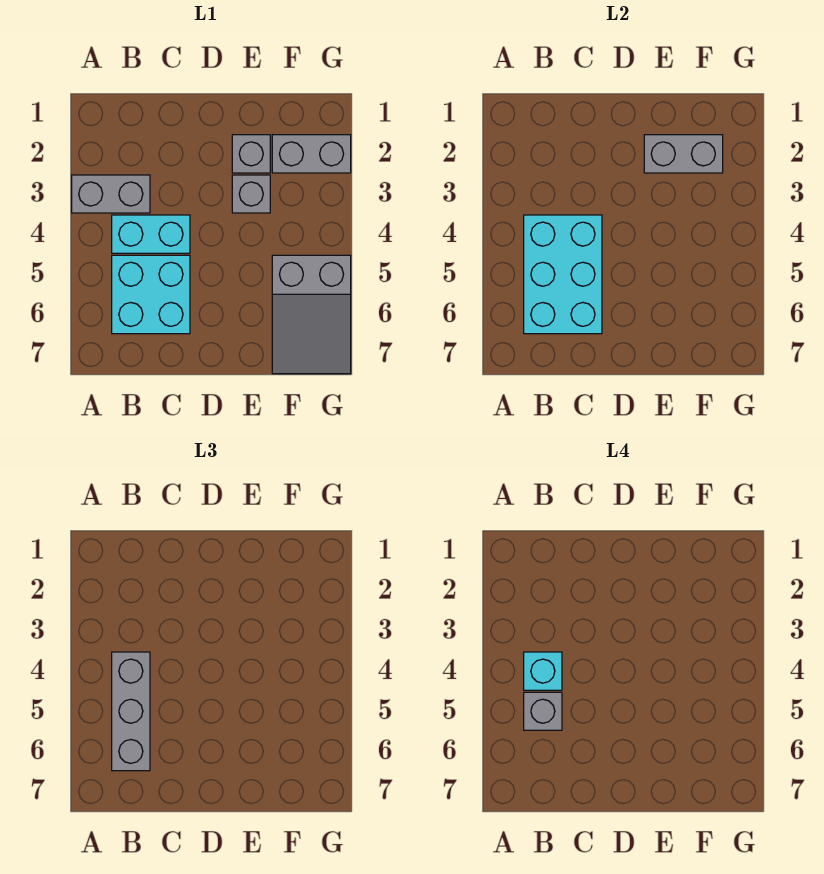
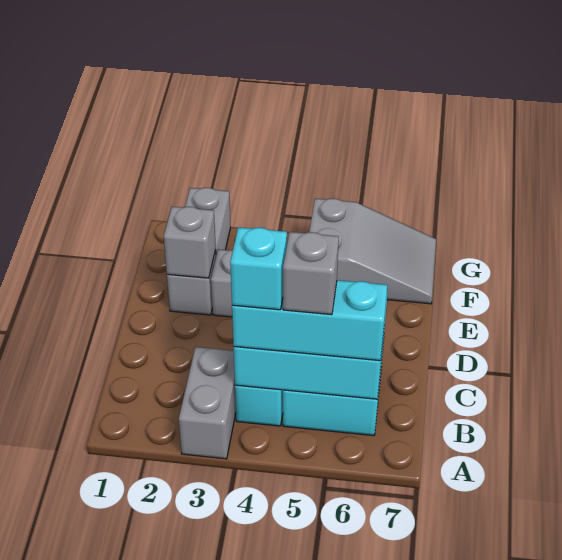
grey 1x3 brick [112,652,150,771] -> cyan 1x3 brick [232,280,387,361]
grey 1x2 brick [644,135,723,173] -> grey 1x1 brick [164,207,216,278]

